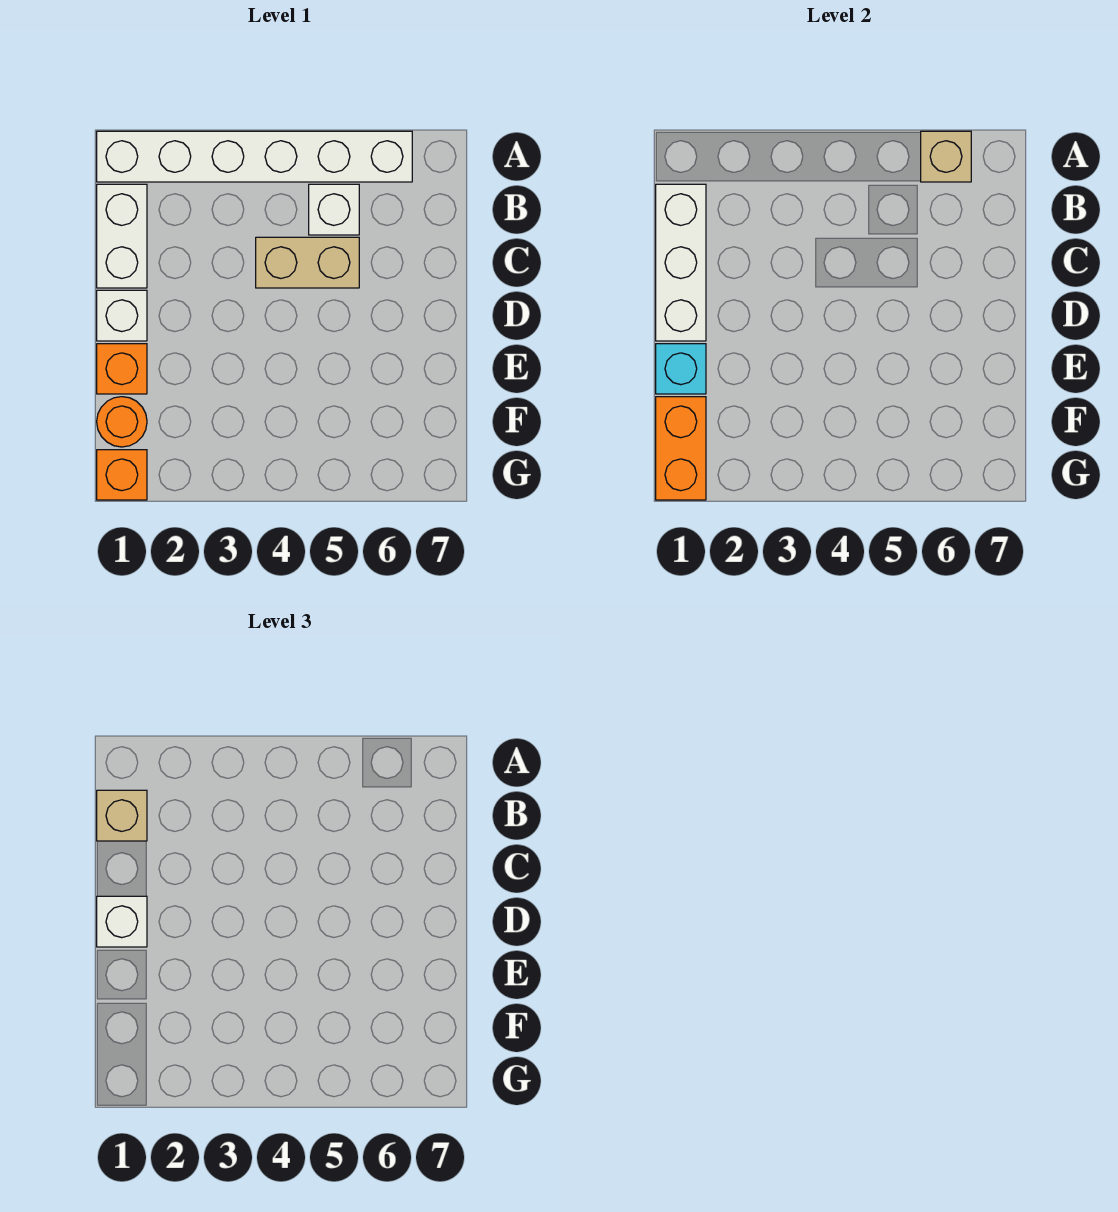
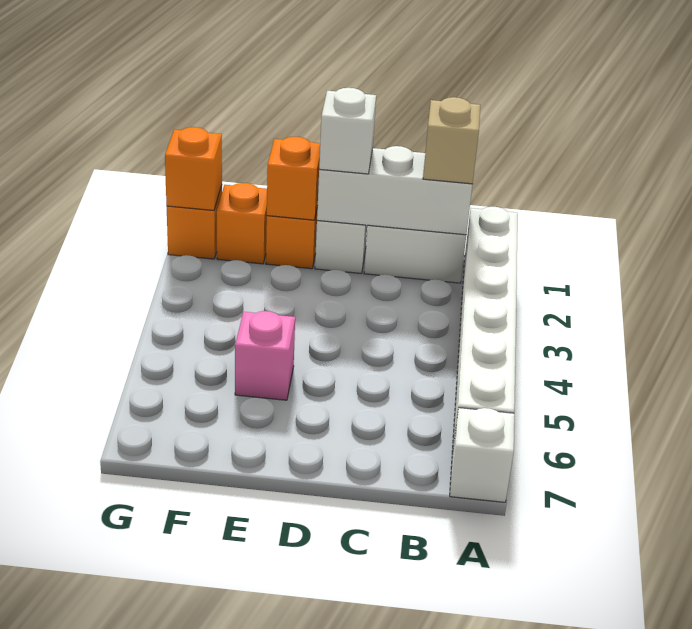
tan 1x1 brick [921,131,971,182] -> none
white 1x1 brick [309,184,359,235] -> white 1x1 brick moved to [450,408,514,502]
tan 1x2 brick [256,237,359,288] -> none
cyan 1x1 brick [656,344,706,394] -> orange 1x1 brick [267,137,320,220]
none -> pink 1x1 brick [235,311,295,400]
orange 1x1 round brick [97,397,147,447] -> orange 1x1 brick [217,183,267,264]
orange 1x2 brick [656,397,706,500] -> orange 1x1 brick [165,127,222,210]

